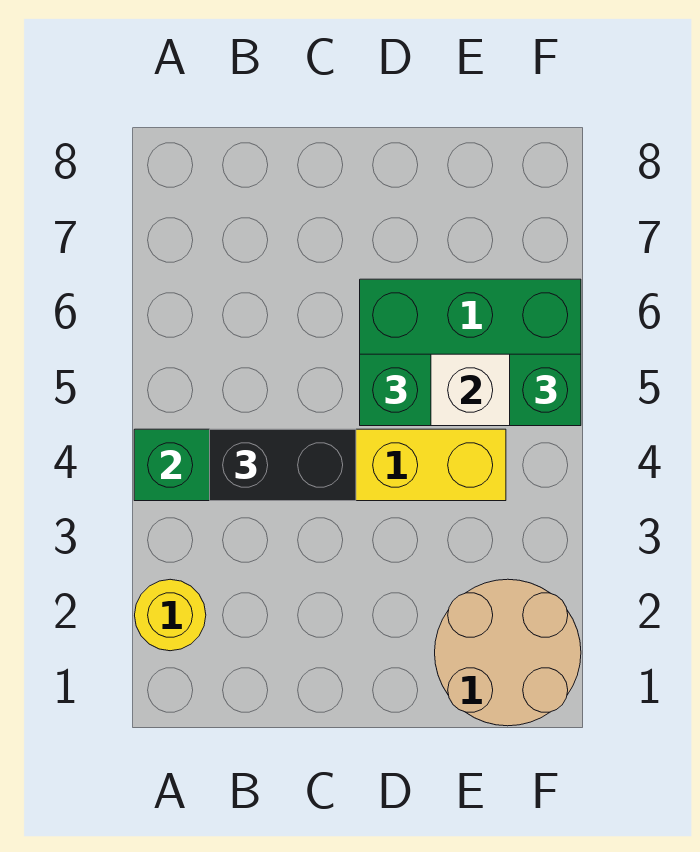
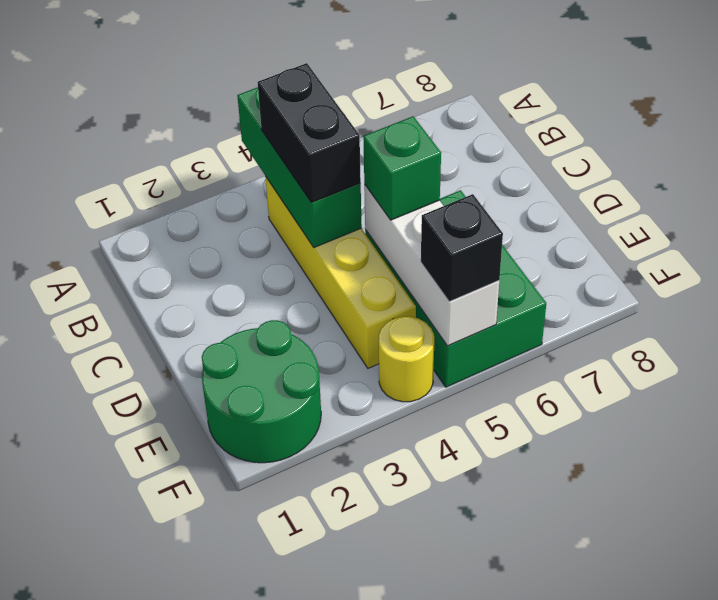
yellow 1x1 round brick [135,579,206,651] -> yellow 1x1 round brick moved to [379,316,434,402]
tan 2x2 round brick [435,579,581,726] -> green 2x2 round brick [202,320,321,463]
green 1x1 brick [510,354,581,426] -> black 1x1 brick [421,194,503,302]

